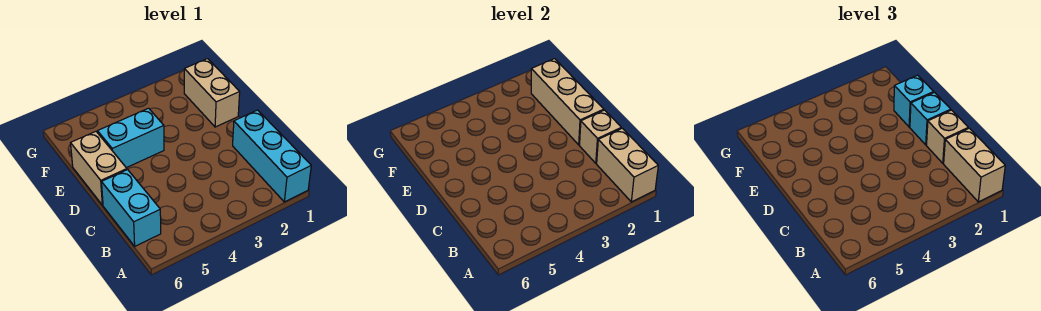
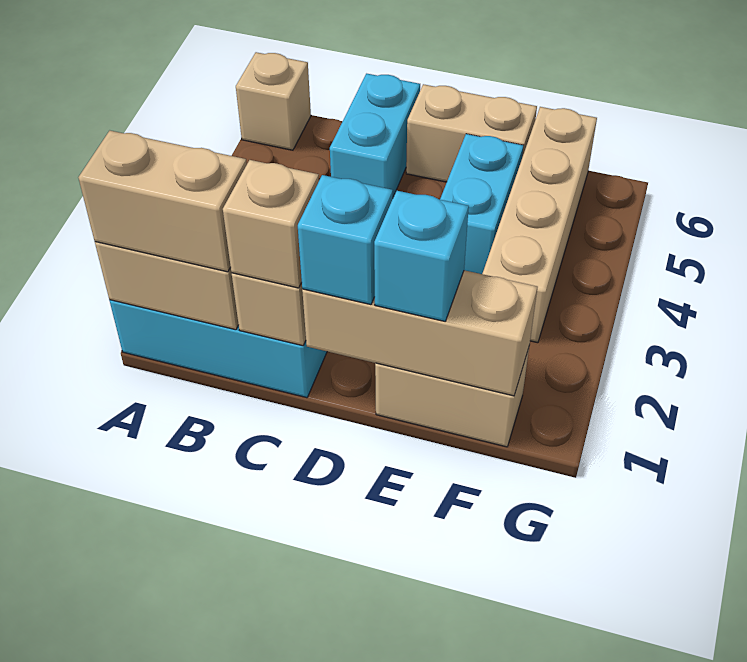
none -> tan 1x1 brick [236,52,311,150]
cyan 1x2 brick [102,170,161,246] -> cyan 1x2 brick turned to [330,74,420,197]
none -> tan 1x4 brick [482,107,597,343]

